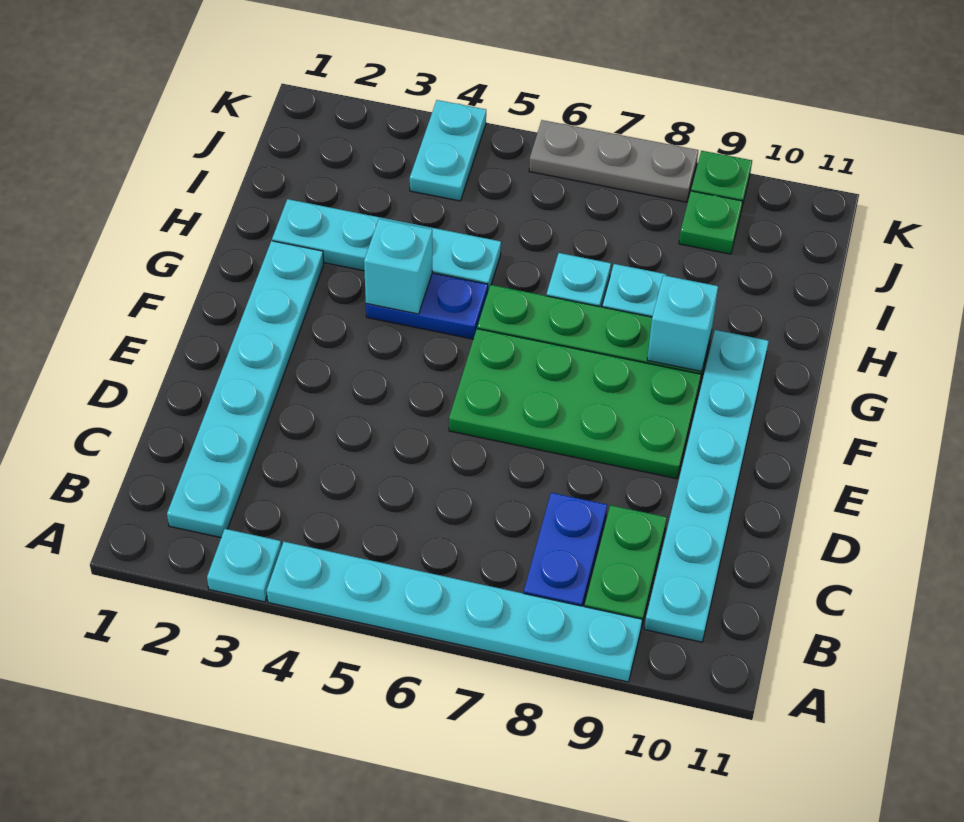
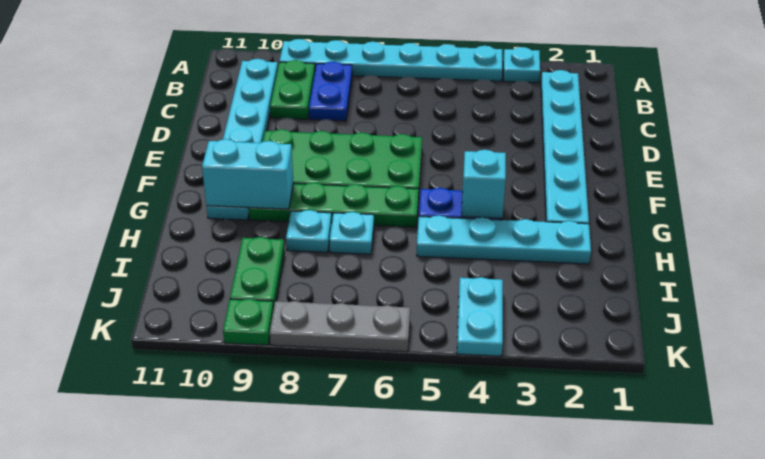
cyan 1x1 brick [647,275,718,371] -> cyan 1x2 brick [202,139,294,209]
green 1x1 plate [679,191,743,254] -> green 1x2 plate [230,237,284,309]

